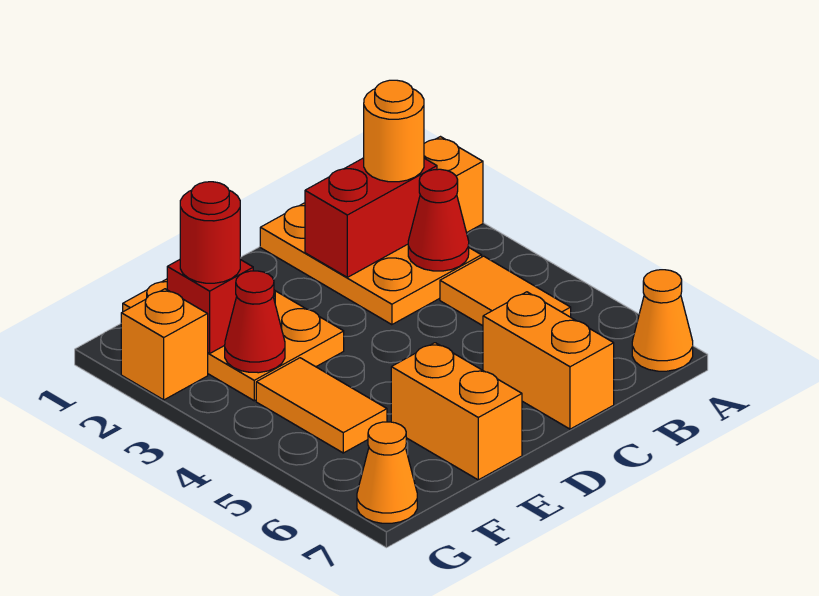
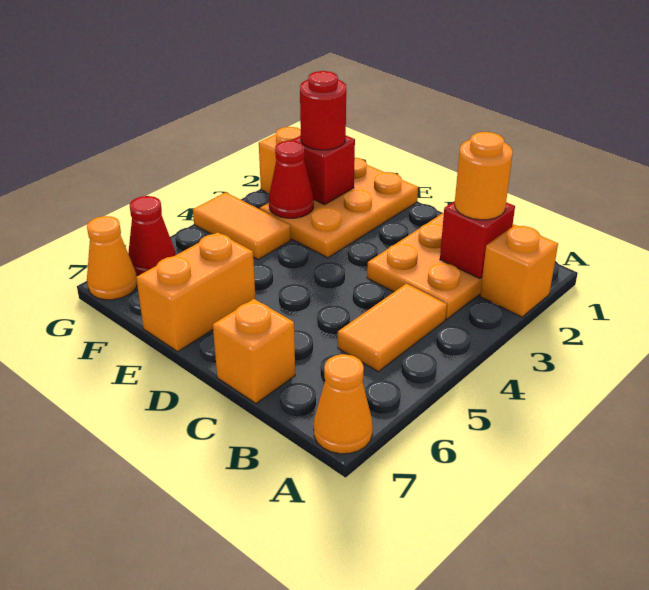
red 1x2 brick [305,158,437,277] -> red 1x1 brick [440,201,515,279]
red 1x1 cone [408,169,469,271] -> red 1x1 cone moved to [128,196,176,275]
orange 1x2 brick [483,292,614,429] -> orange 1x1 brick [213,299,295,403]
orange 1x2 tile [256,358,387,453] -> orange 1x2 tile turned to [193,192,291,259]

